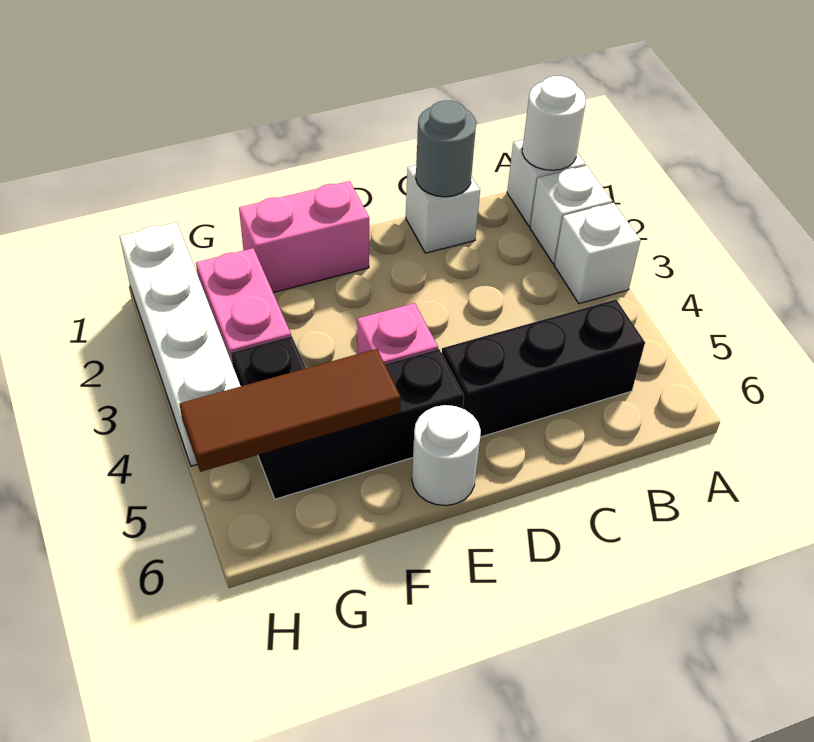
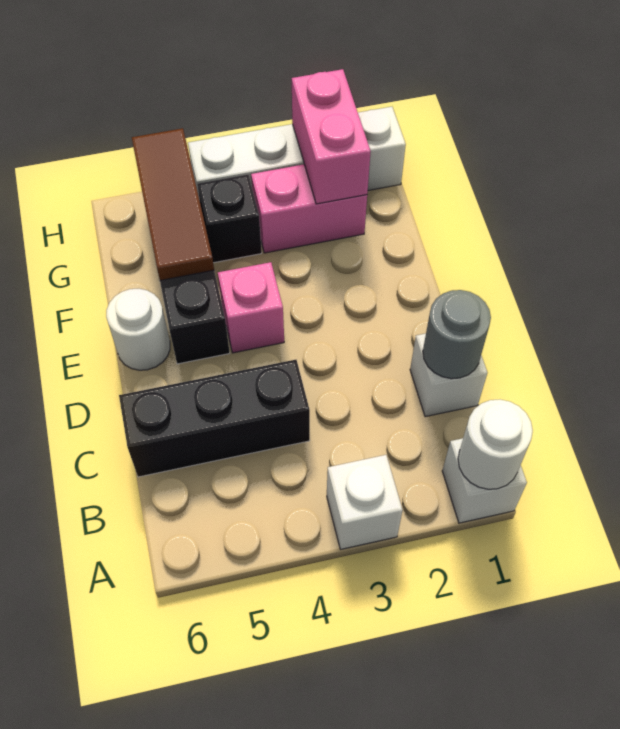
white 1x1 brick [530,166,612,264] -> none
black 1x3 brick [442,299,645,437] -> black 1x3 brick turned to [119,360,310,477]
pink 1x2 brick [239,181,369,293] -> pink 1x2 brick moved to [292,69,371,204]

